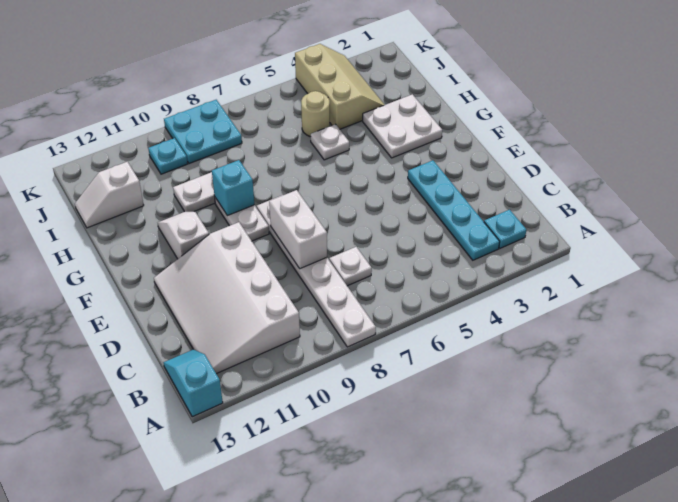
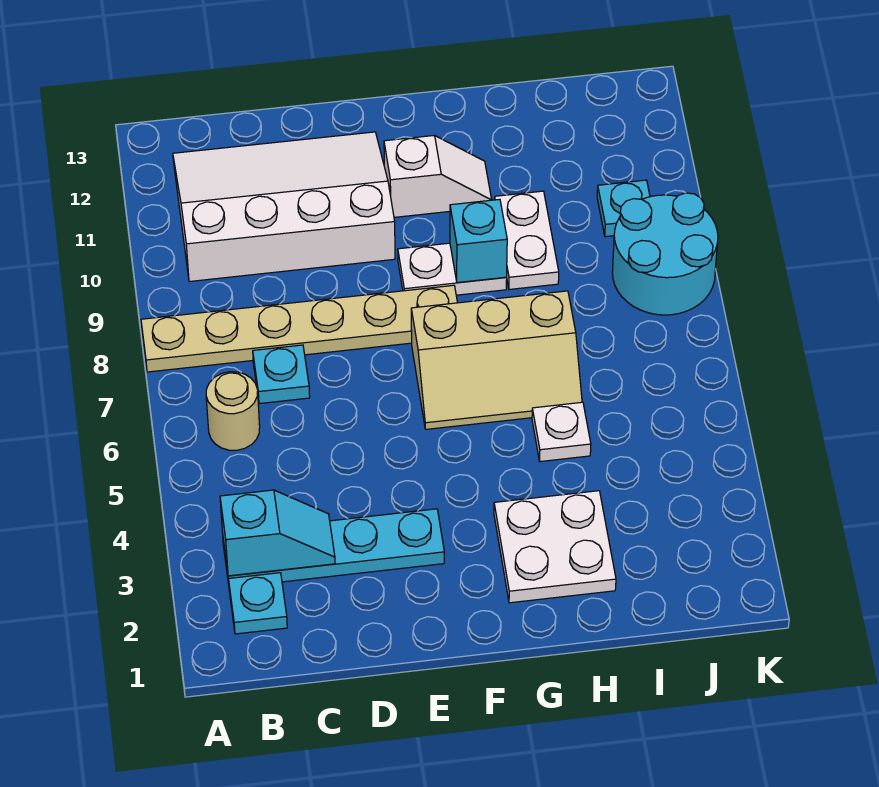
white 1x6 plate [257,195,376,347] -> tan 1x6 plate [141,285,457,372]
cyan 1x2 slope [164,349,223,417] -> cyan 1x2 slope moved to [220,490,335,576]
white 1x1 plate [329,247,372,286] -> cyan 1x1 plate [253,345,310,404]
white 1x2 brick [269,190,327,269] -> none
tan 2x3 slope [295,44,385,129] -> tan 2x3 slope moved to [411,291,582,429]
tan 1x1 round brick [301,91,330,137] -> tan 1x1 round brick moved to [206,372,260,450]
white 1x2 slope [75,162,144,228] -> none
cyan 2x2 plate [164,100,242,164] -> cyan 2x2 round brick [612,193,718,315]

